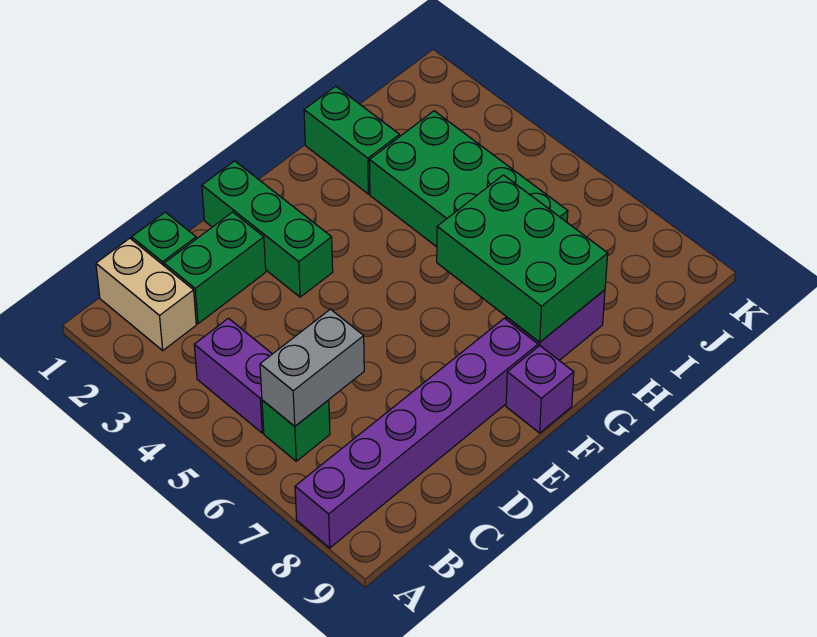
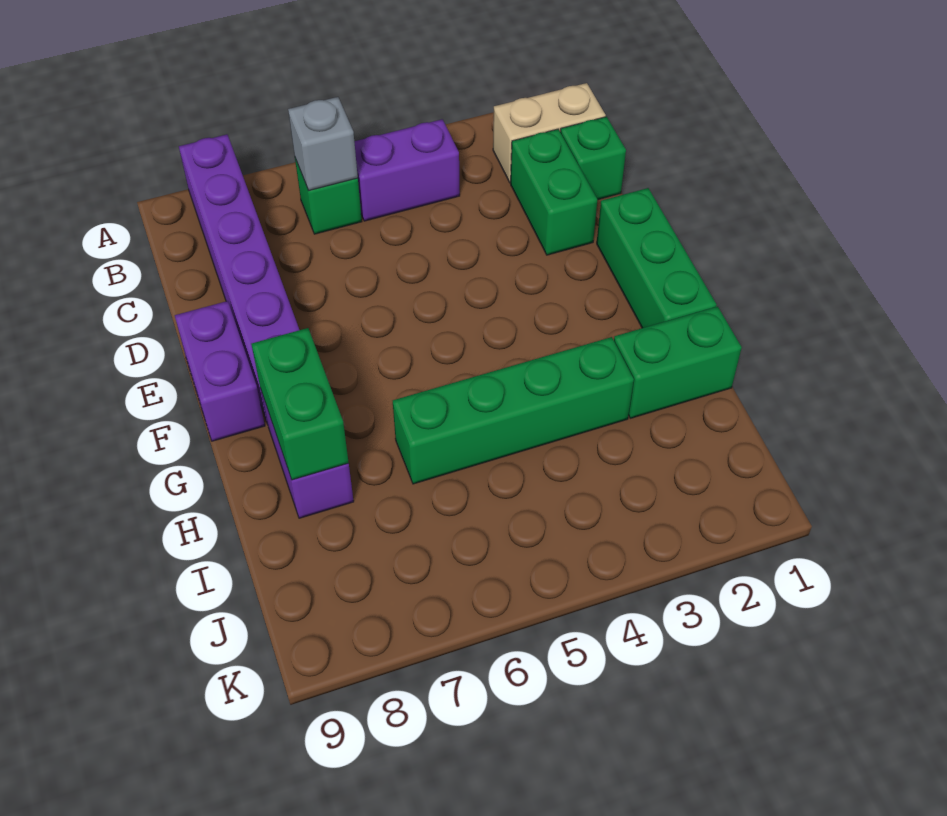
grey 1x2 brick [260,309,364,426] -> grey 1x1 brick [288,97,358,191]
green 1x3 brick [202,161,333,297] -> green 1x3 brick turned to [597,188,717,328]
purple 1x1 brick [506,346,574,433] -> purple 1x2 brick [175,301,265,441]
green 2x3 brick [437,175,608,342] -> green 1x2 brick [251,328,349,480]
green 2x4 brick [369,111,568,247] -> green 1x4 brick [393,337,634,484]

